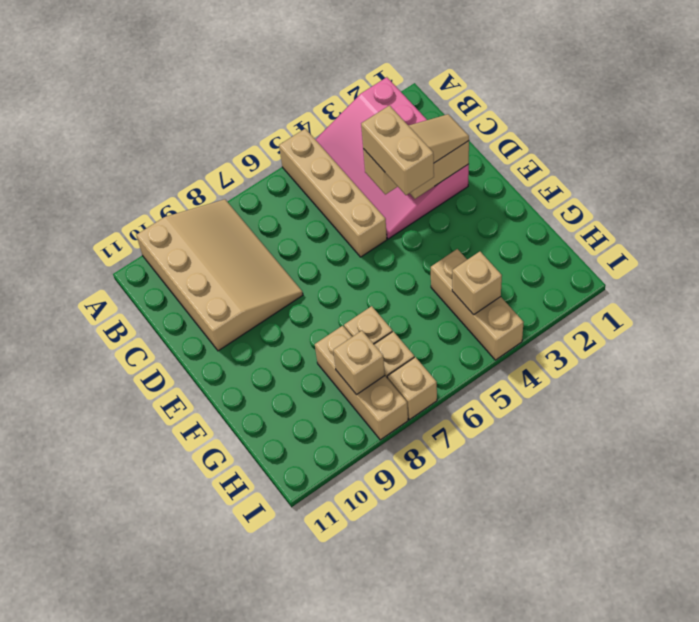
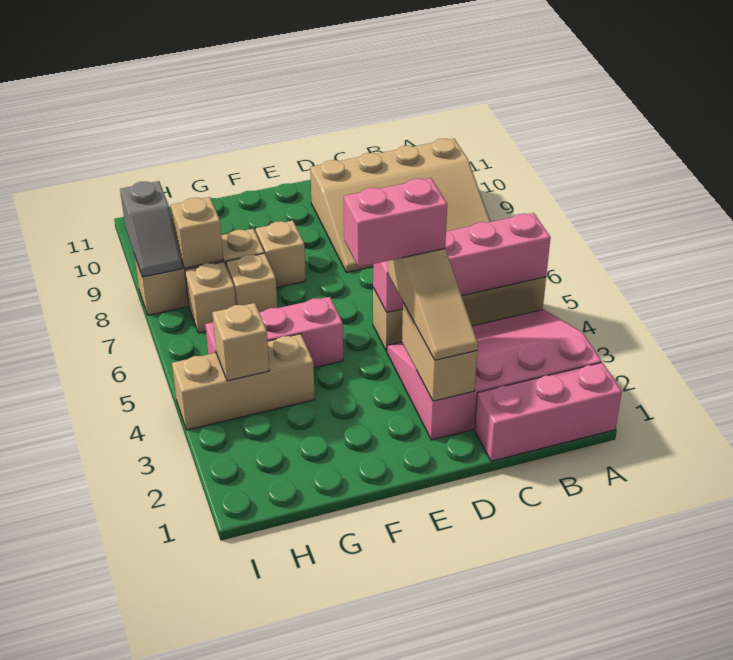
none -> pink 1x3 brick [475,362,622,461]
none -> pink 1x4 brick [373,213,551,313]
tan 1x2 brick [361,106,434,195] -> pink 1x2 brick [344,178,447,267]
none -> pink 1x3 brick [205,297,343,368]
tan 1x1 brick [387,357,437,420] -> tan 1x1 brick moved to [256,221,306,288]
none -> grey 1x2 slope [120,181,182,277]

